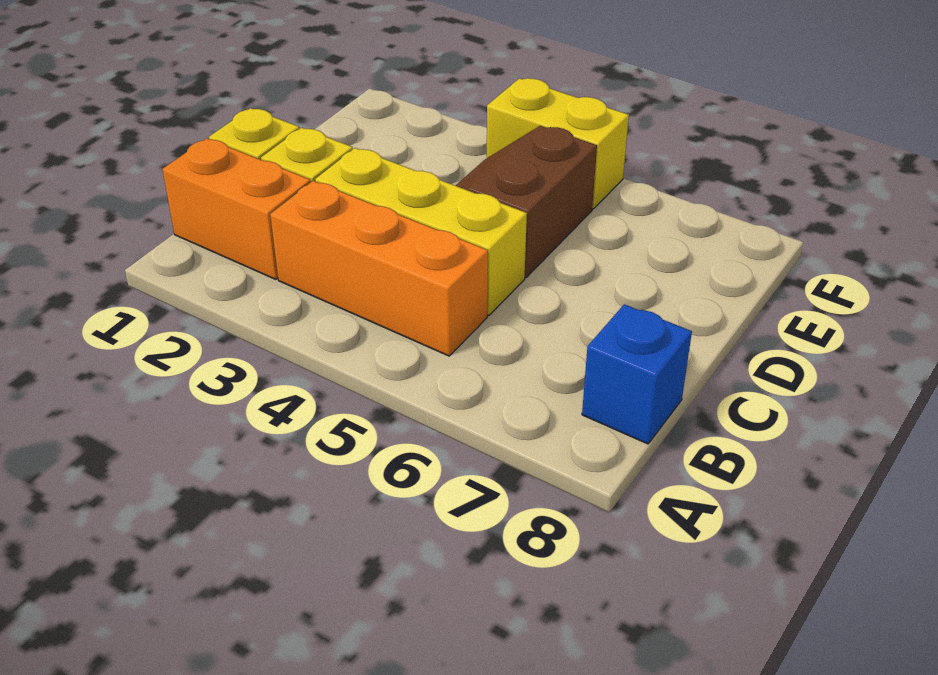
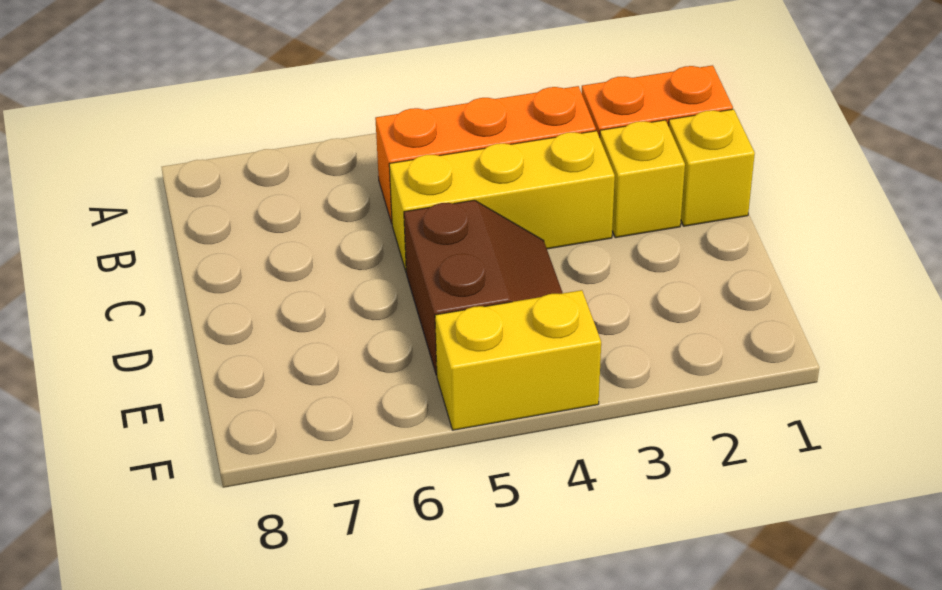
blue 1x1 brick [582,304,692,444] -> none

